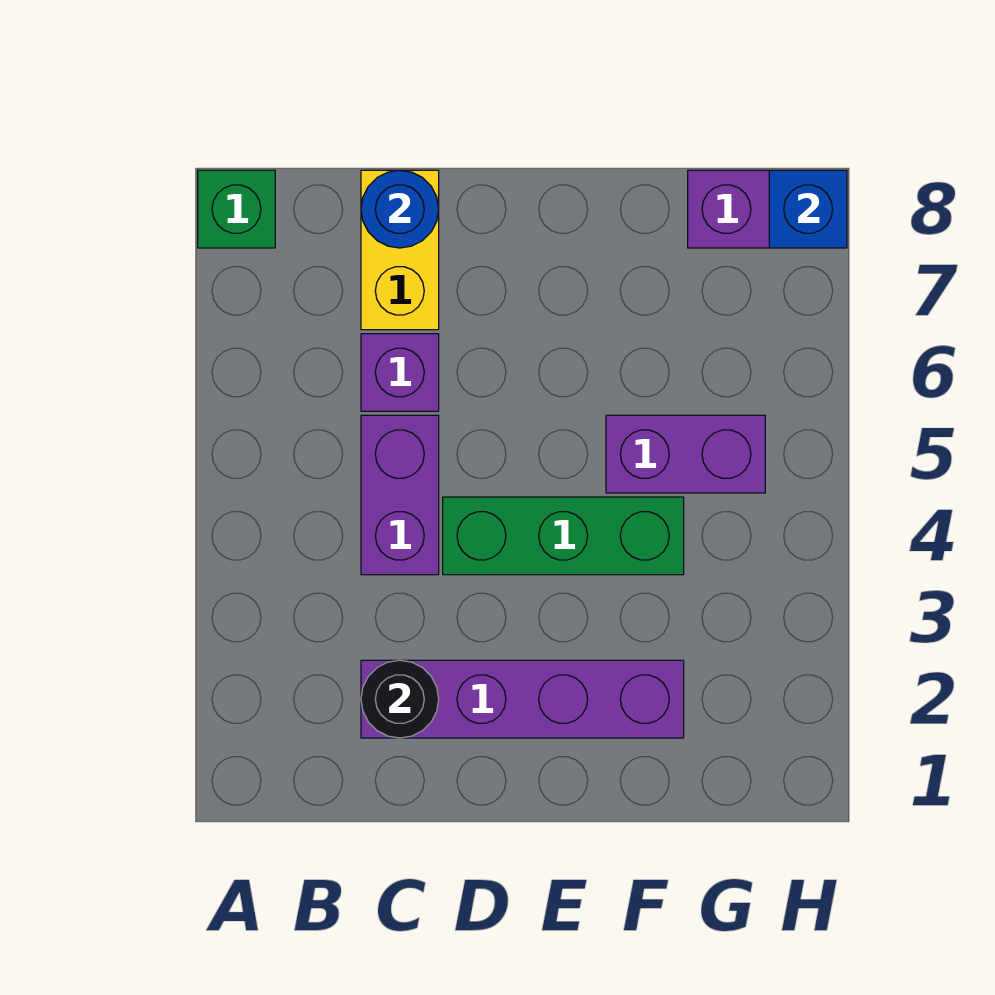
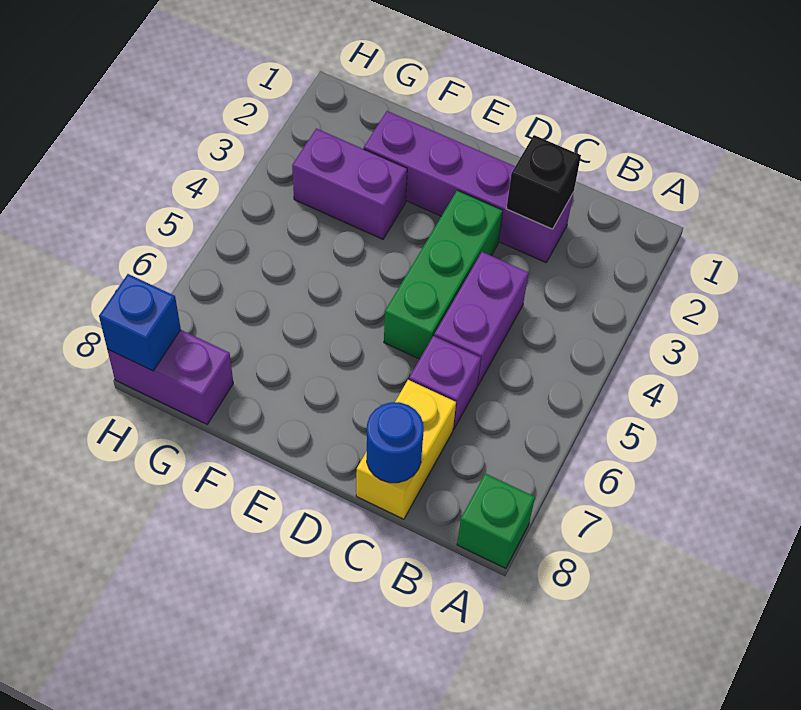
black 1x1 round brick [361,660,439,738] -> black 1x1 brick [506,135,581,229]
green 1x3 brick [443,497,684,575] -> green 1x3 brick turned to [384,190,503,359]
purple 1x2 brick [606,415,765,493] -> purple 1x2 brick moved to [292,128,407,239]

